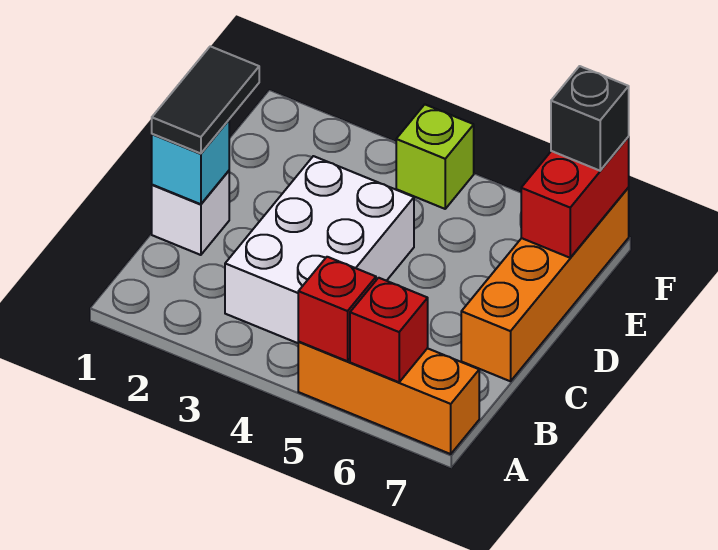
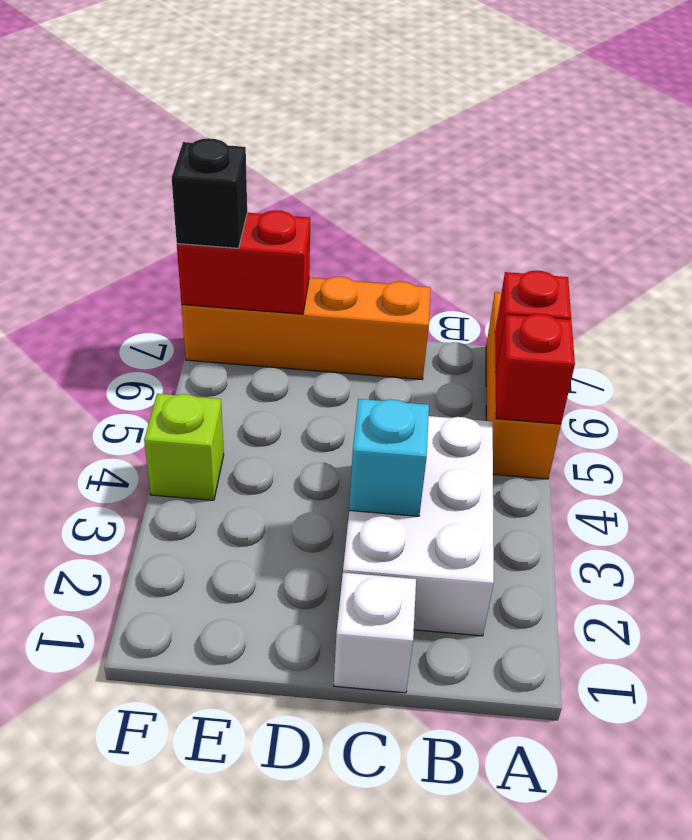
white 2x3 brick [225,156,414,343] -> white 2x3 brick turned to [343,416,494,636]
cyan 1x1 brick [152,120,229,204] -> cyan 1x1 brick moved to [349,399,429,516]
black 1x2 tile [152,46,259,153] -> none

